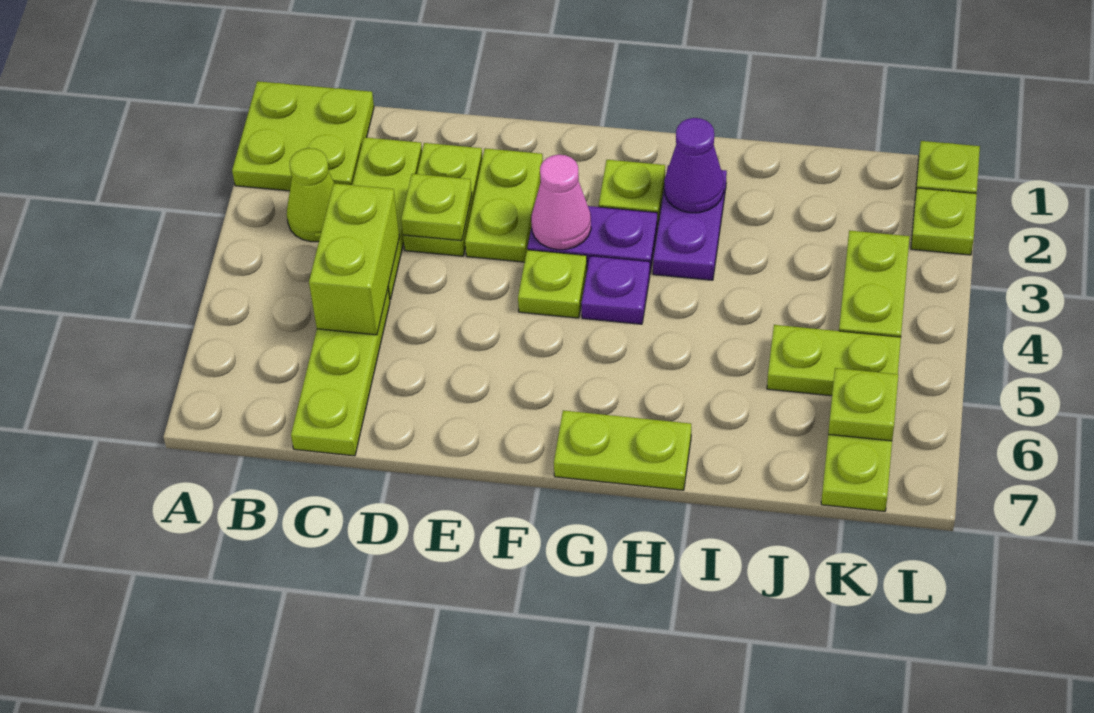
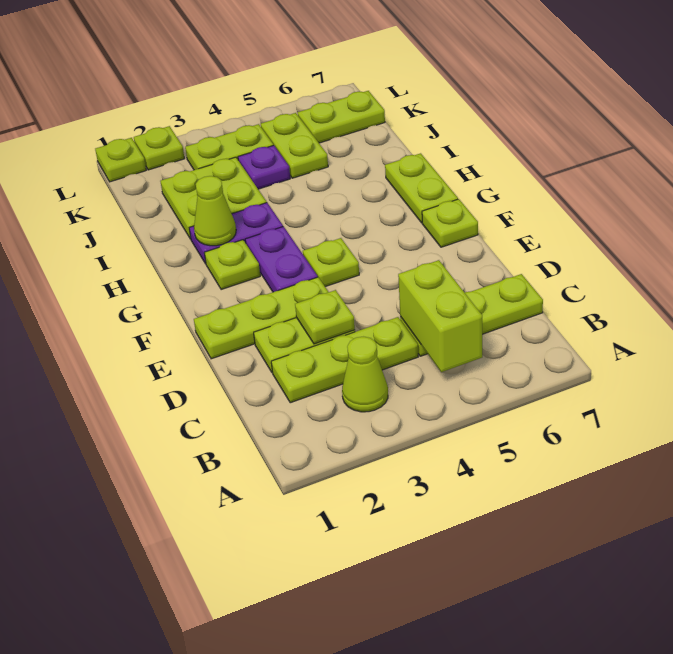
lime 2x2 plate [232,81,374,191] -> lime 2x2 plate moved to [160,157,267,239]
lime 1x2 brick [309,183,399,335] -> lime 1x2 brick turned to [398,260,482,372]
lime 1x2 plate [465,148,543,262] -> lime 1x3 plate [194,277,328,359]
pink 1x1 cone [531,155,591,250] -> none
purple 1x1 plate [581,256,650,324] -> purple 1x1 plate moved to [238,145,290,189]
purple 1x1 cone [664,118,724,213] -> lime 1x1 cone [194,176,236,246]
lime 1x1 plate [828,368,898,441] -> lime 1x1 plate moved to [422,199,478,247]

